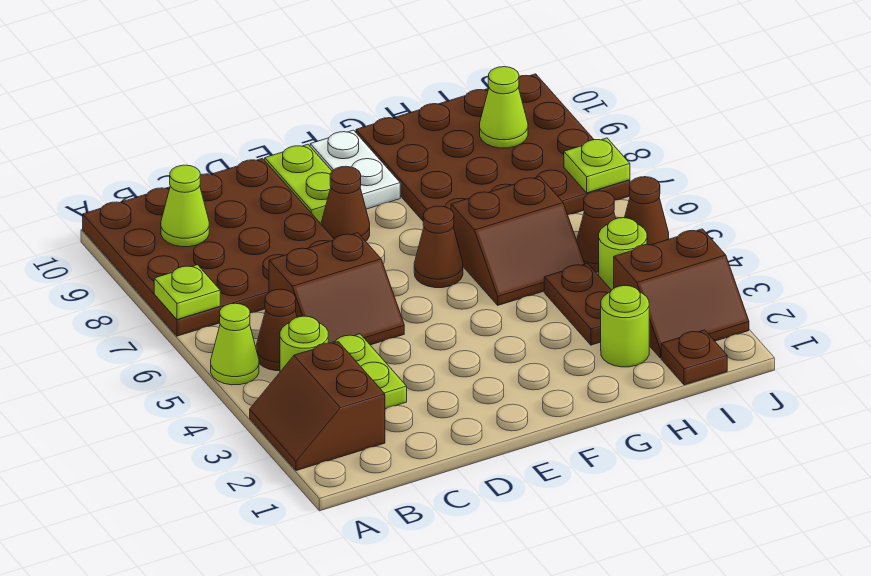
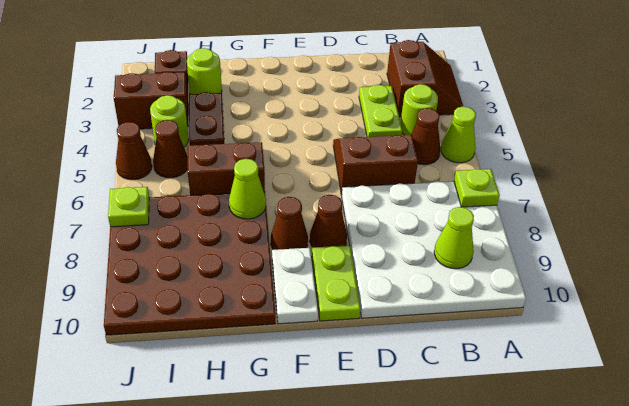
brown 4x4 plate [83,158,334,336] -> white 4x4 plate [342,181,526,318]
brown 1x1 cone [414,206,463,288] -> brown 1x1 cone moved to [271,197,308,250]
lime 1x1 cone [480,67,528,148] -> lime 1x1 cone moved to [229,159,266,219]

